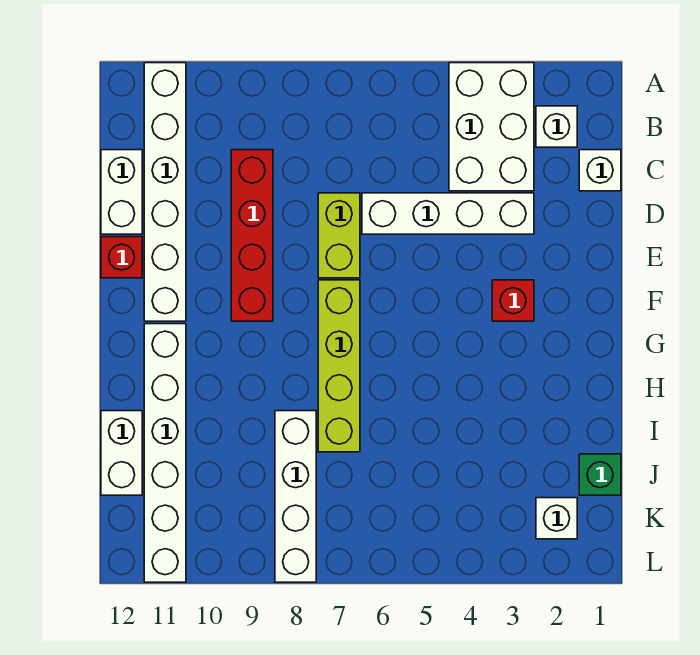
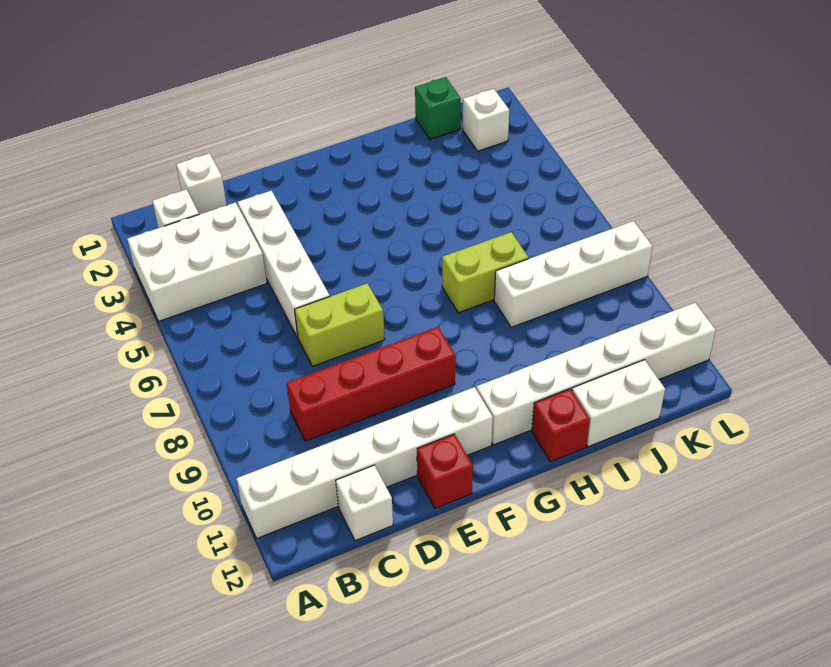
white 1x2 brick [101,150,142,234] -> white 1x1 brick [336,465,393,541]
red 1x1 brick [492,280,534,321] -> red 1x1 brick moved to [532,389,590,462]
lime 1x4 brick [318,280,360,452] -> lime 1x2 brick [442,232,529,313]

